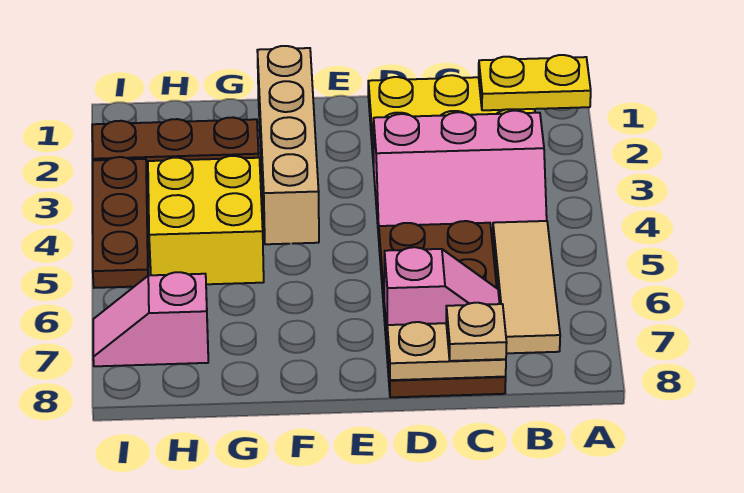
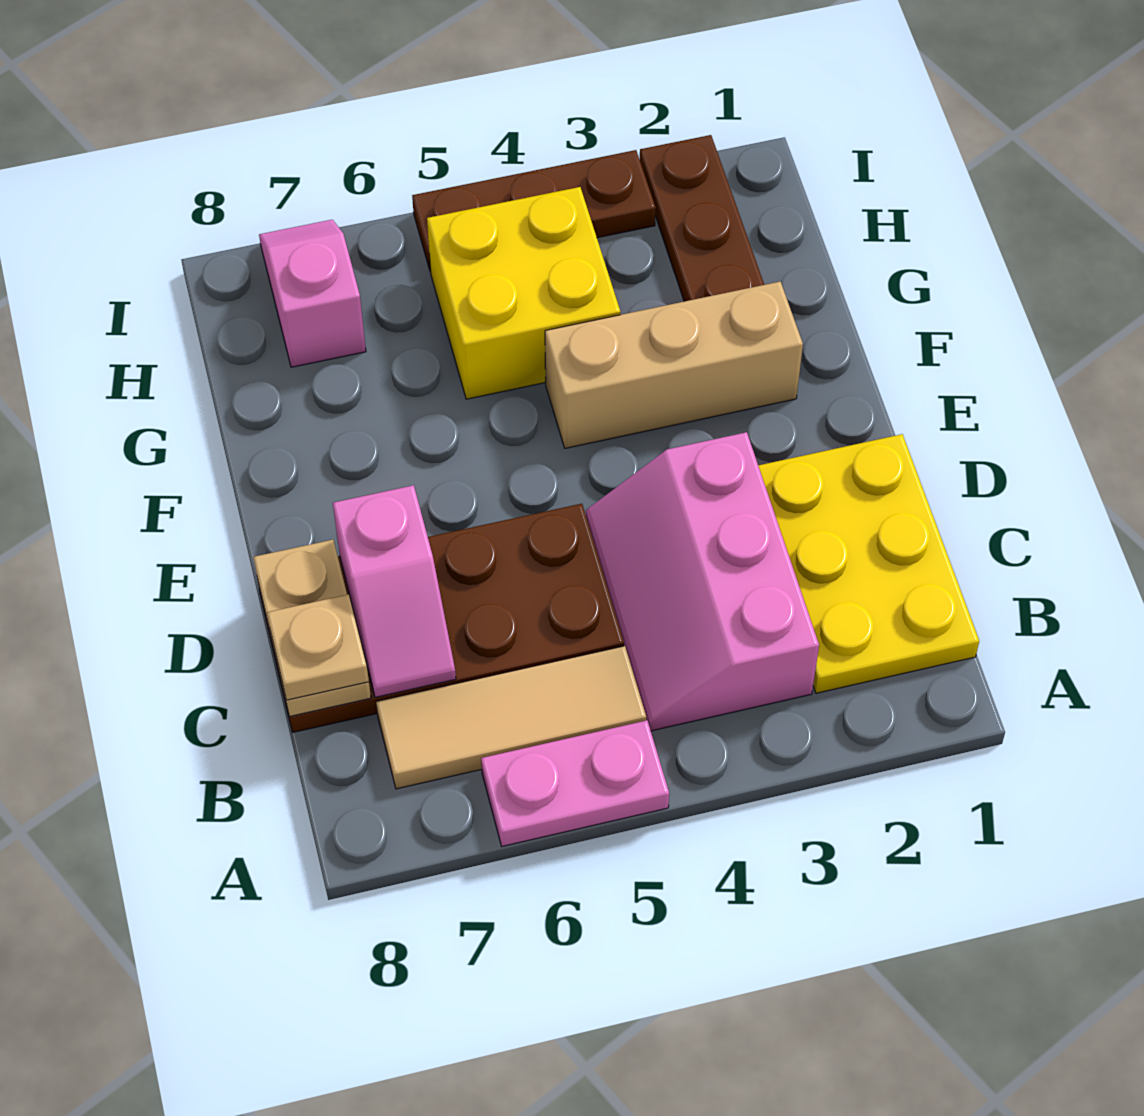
yellow 1x2 plate [479,55,591,110] -> none
none -> pink 1x2 plate [481,720,669,846]
tan 1x4 brick [257,46,319,244] -> tan 1x3 brick [545,281,803,448]

